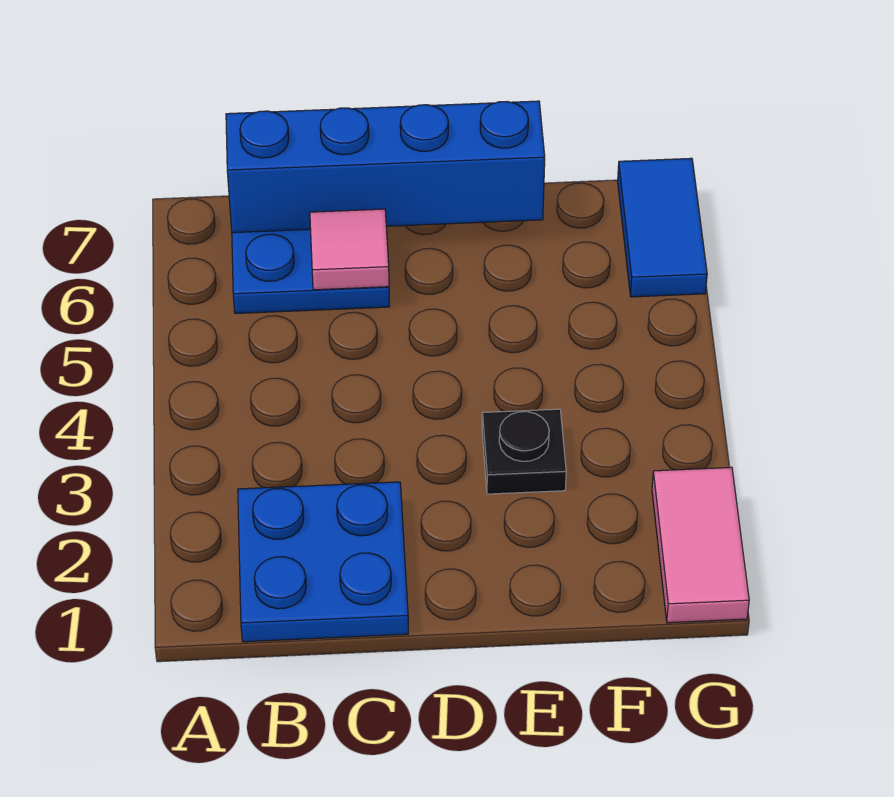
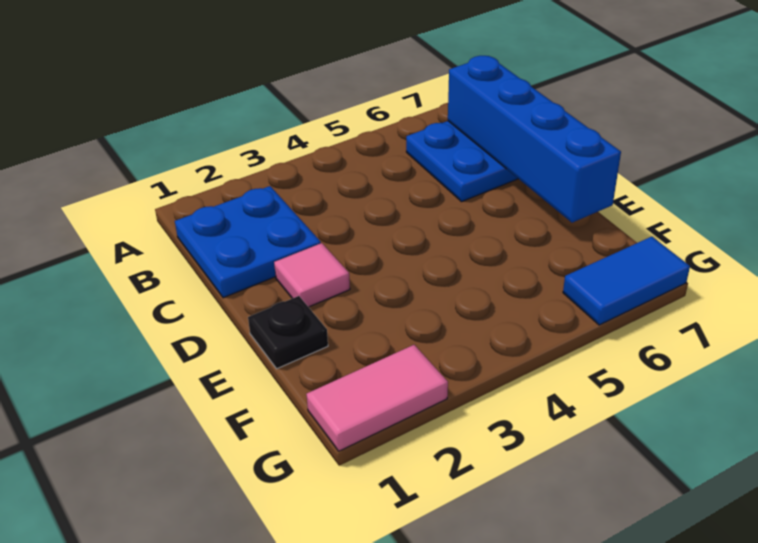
pink 1x1 tile [310,209,389,290] -> pink 1x1 tile moved to [274,243,350,307]
black 1x1 plate [482,409,566,494] -> black 1x1 plate moved to [248,296,328,369]

